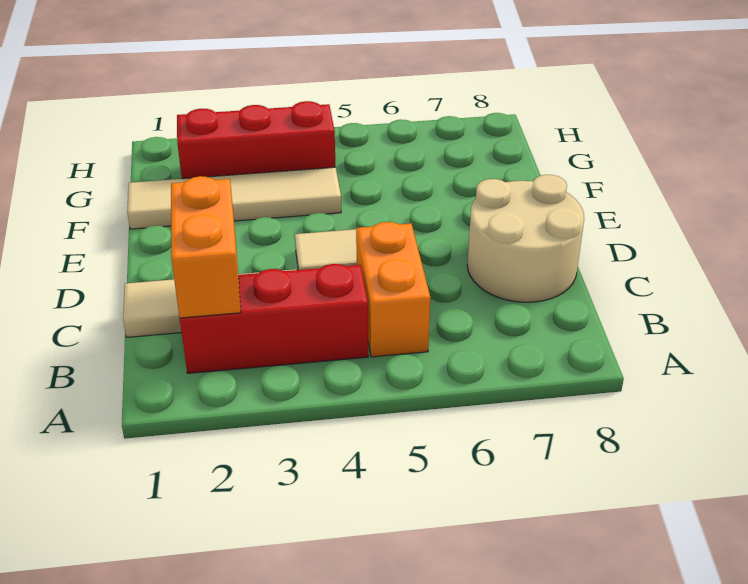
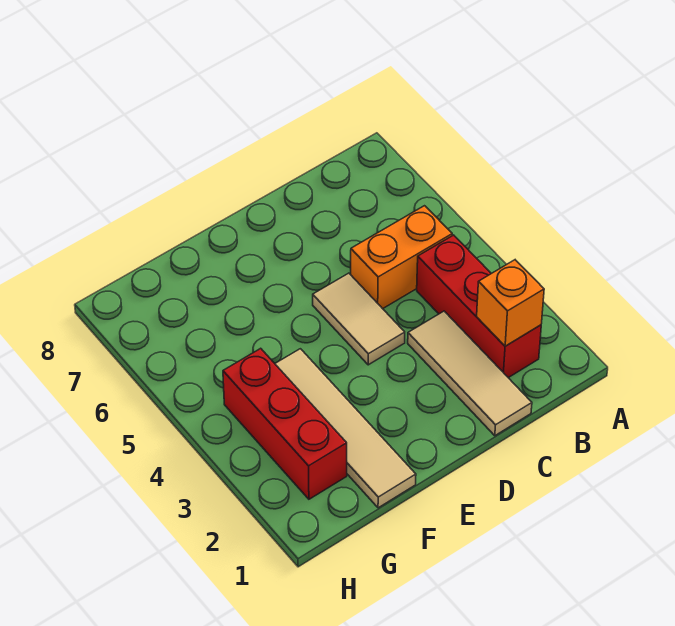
orange 1x2 brick [171,176,241,318] -> orange 1x1 brick [477,260,544,346]
tan 2x2 round brick [467,175,584,302] -> none

